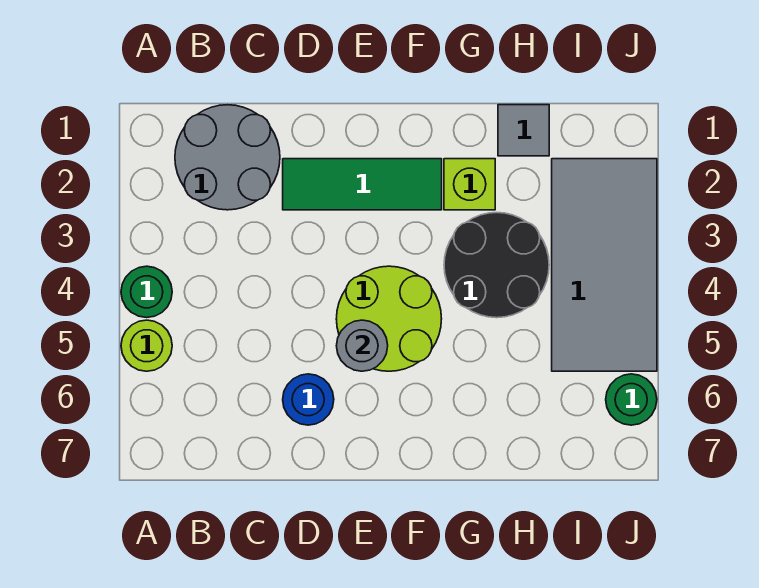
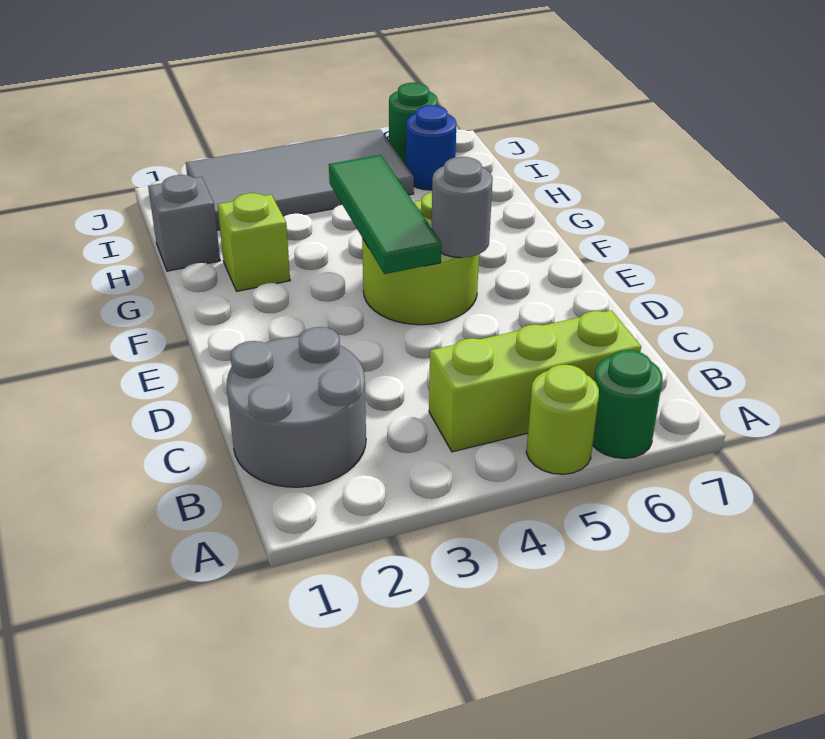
green 1x1 round brick [121,266,172,318] -> green 1x1 round brick moved to [593,350,662,458]
none -> lime 1x3 brick [429,310,641,452]
green 1x3 tile [283,159,442,210] -> green 1x3 tile moved to [329,155,441,274]
blue 1x1 round brick [283,374,334,425] -> blue 1x1 round brick moved to [406,105,456,190]
black 2x2 round brick [444,212,549,318] -> none
grey 1x1 tile [498,105,549,156] -> grey 1x1 brick [148,175,220,271]

